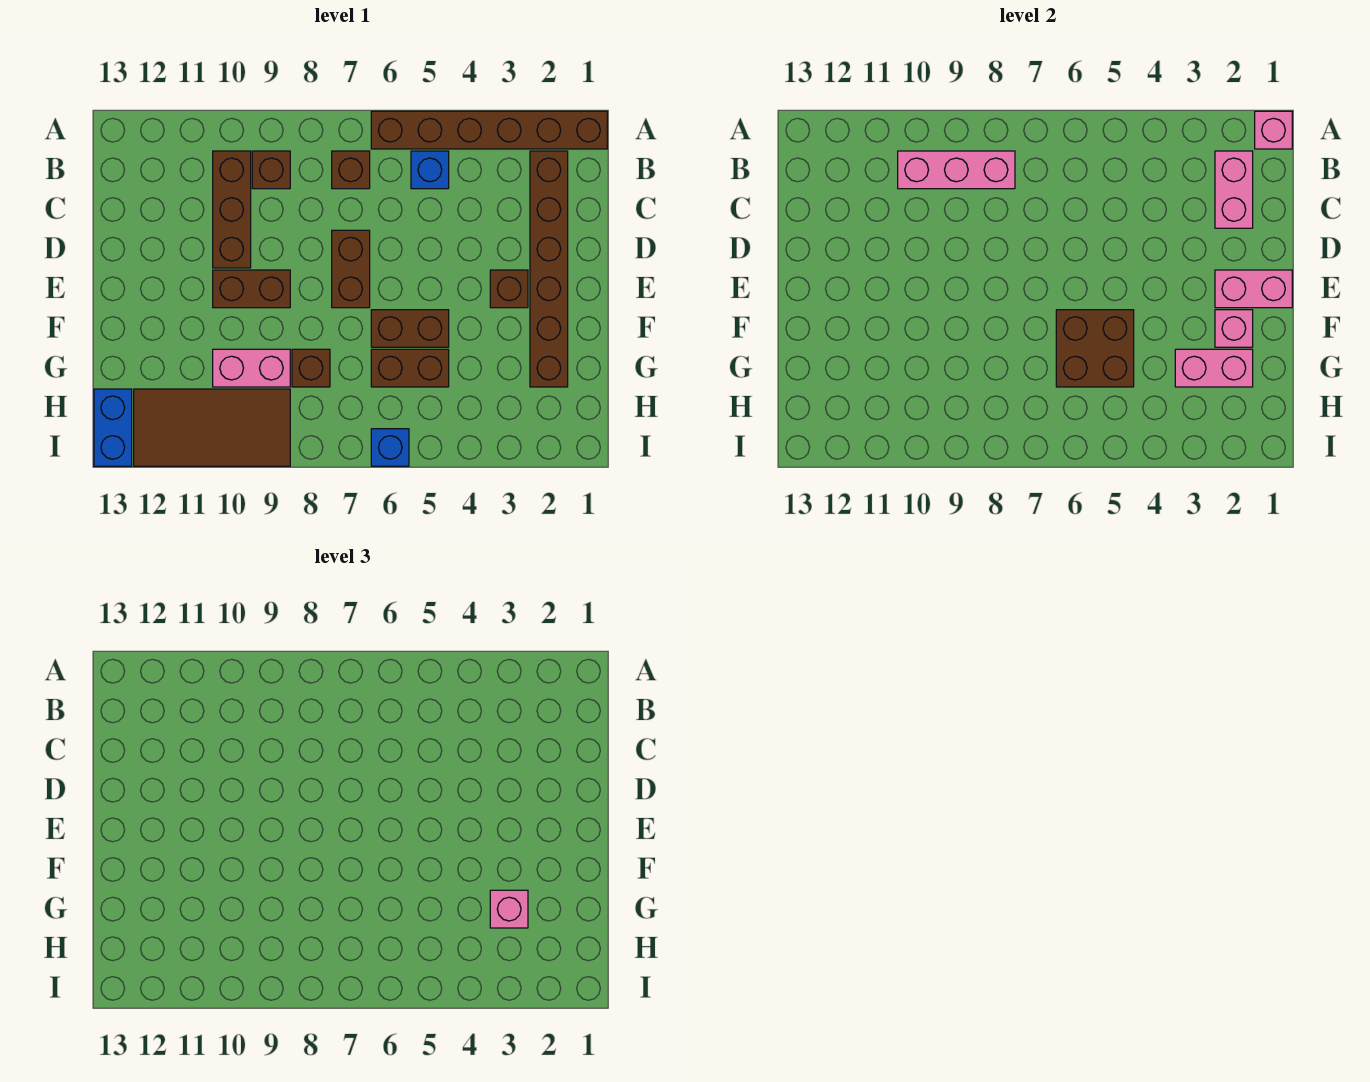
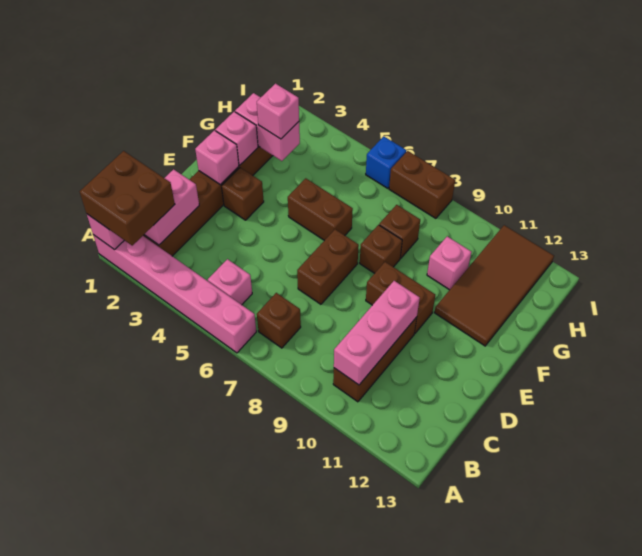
brown 1x6 brick [371,111,607,149] -> pink 1x6 brick [93,235,256,353]
blue 1x1 brick [411,151,449,189] -> pink 1x1 brick [208,259,252,305]
pink 1x3 brick [898,151,1015,189] -> pink 1x3 brick turned to [334,281,420,385]
brown 1x1 brick [252,151,290,189] -> brown 1x1 brick moved to [360,225,402,273]
pink 1x2 brick [1215,270,1292,308] -> pink 1x1 brick [195,130,239,185]
brown 2x2 brick [1056,310,1134,387] -> brown 2x2 brick moved to [80,151,175,246]
brown 1x2 brick [371,349,449,387] -> brown 1x2 brick moved to [389,151,455,218]
pink 1x2 brick [213,349,290,387] -> pink 1x1 brick [427,236,471,290]
brown 2x4 tile [134,389,290,466] -> brown 2x4 tile turned to [434,225,554,346]
blue 1x2 brick [94,389,132,466] -> none

